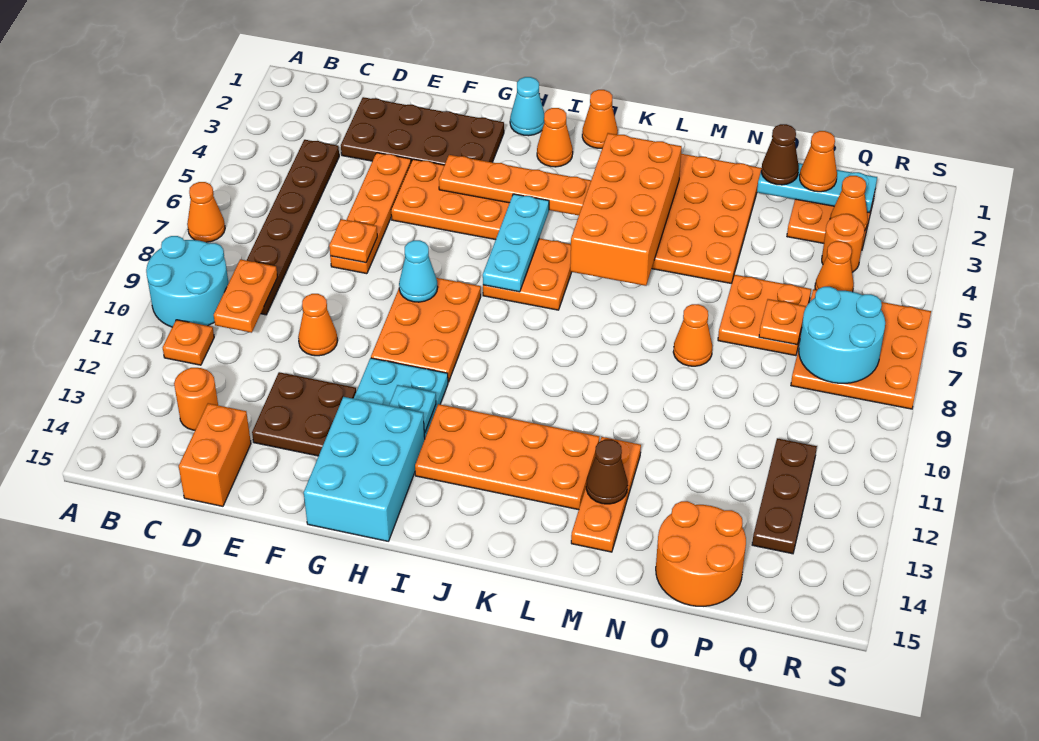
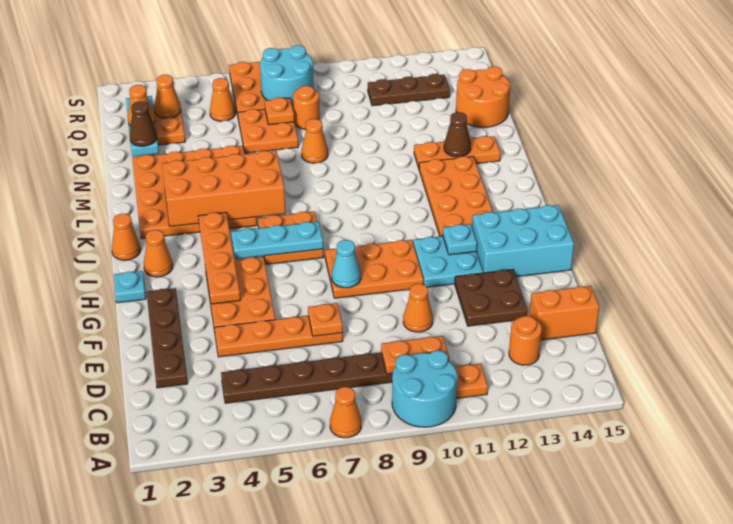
brown 2x4 plate [341,97,504,165] -> brown 1x4 plate [146,288,188,388]
cyan 1x1 cone [510,77,544,136] -> cyan 1x1 plate [114,271,146,303]
orange 1x1 round brick [822,214,864,272] -> orange 1x1 round brick moved to [293,86,320,129]

